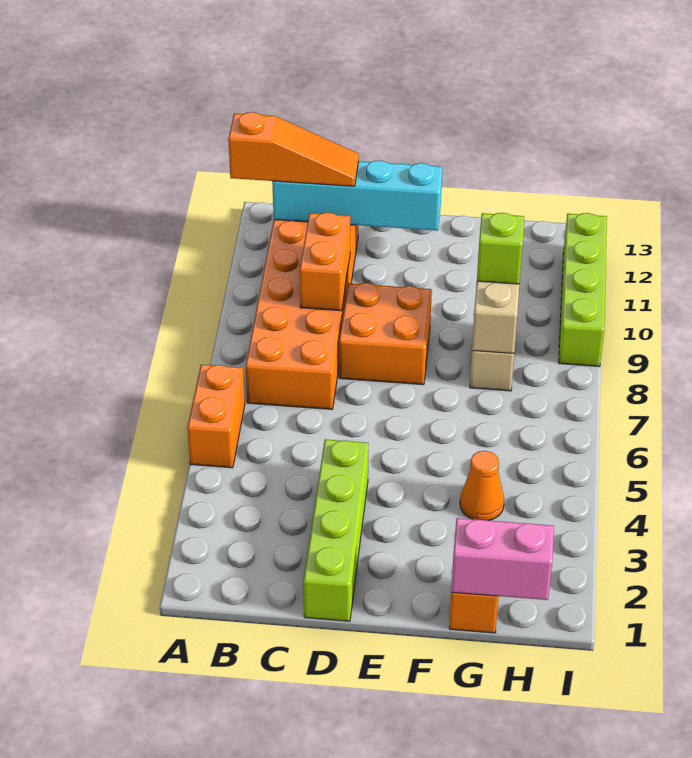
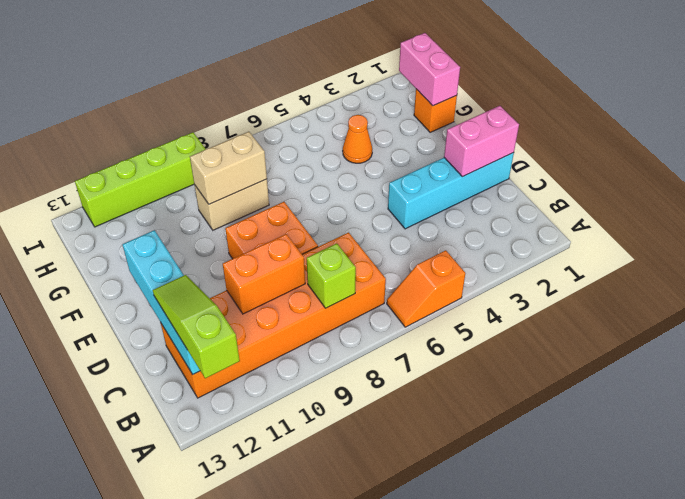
orange 1x2 brick [187,365,245,468] -> orange 1x2 slope [387,250,465,327]
orange 1x3 slope [228,112,359,186] -> lime 1x3 slope [153,275,240,378]
lime 1x4 brick [303,439,369,621] -> cyan 1x4 brick [388,153,514,229]
none -> pink 1x2 brick [444,106,519,177]
lime 1x1 brick [477,213,524,284] -> lime 1x1 brick moved to [307,243,356,308]

